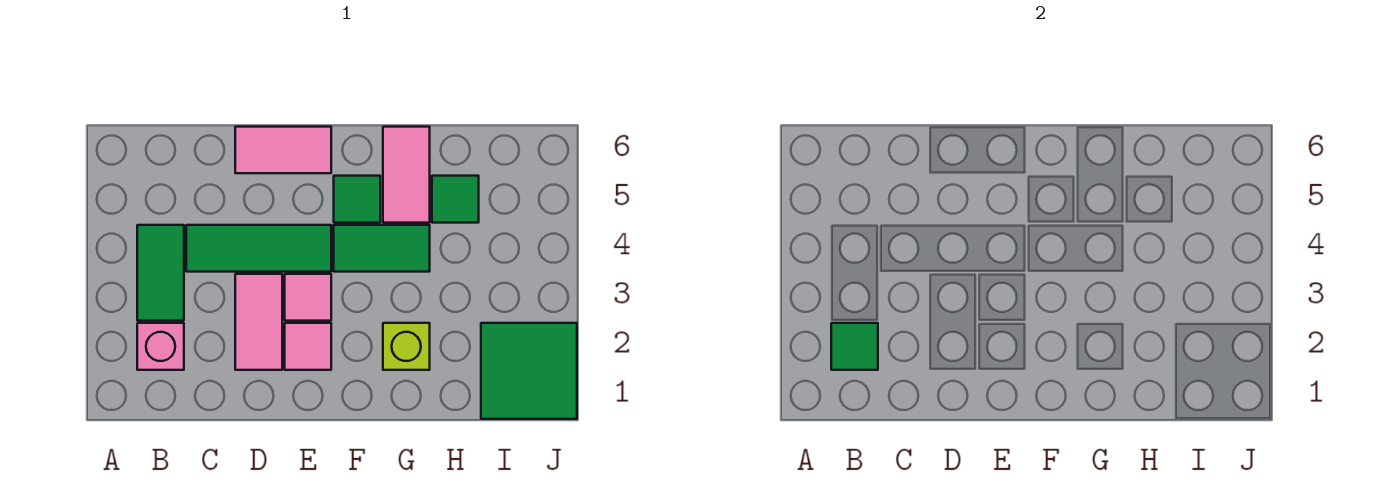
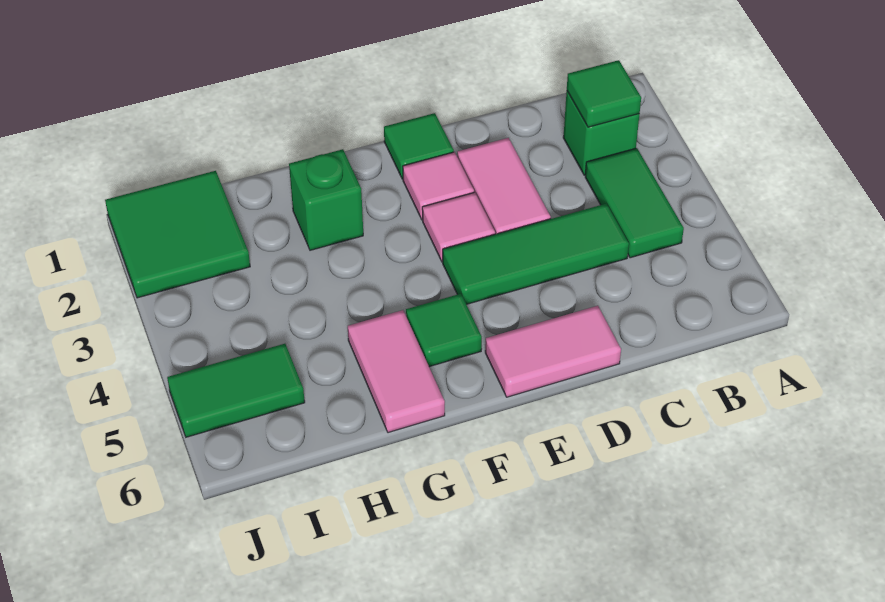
pink 1x1 brick [137,323,184,370] -> green 1x1 brick [563,92,640,175]
green 1x2 tile [334,225,430,272] -> green 1x2 tile moved to [167,344,305,437]
lime 1x1 brick [383,323,430,370] -> green 1x1 brick [289,149,363,250]
green 1x1 tile [432,176,479,223] -> green 1x1 tile moved to [384,113,454,179]

